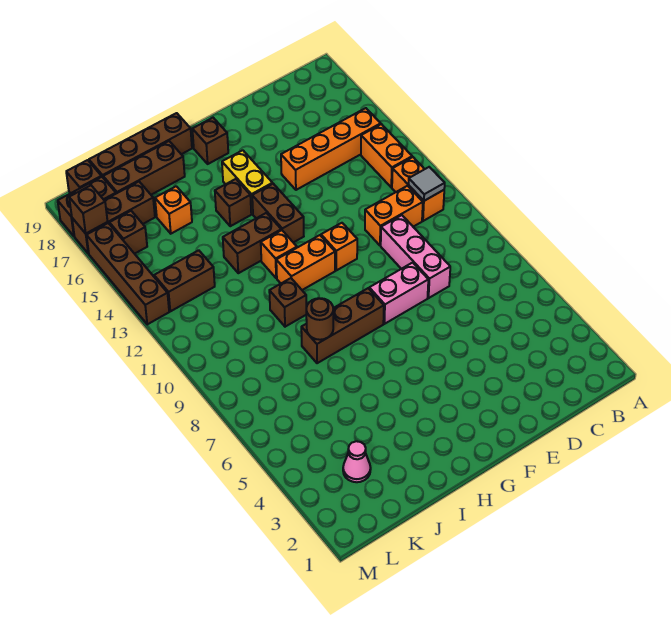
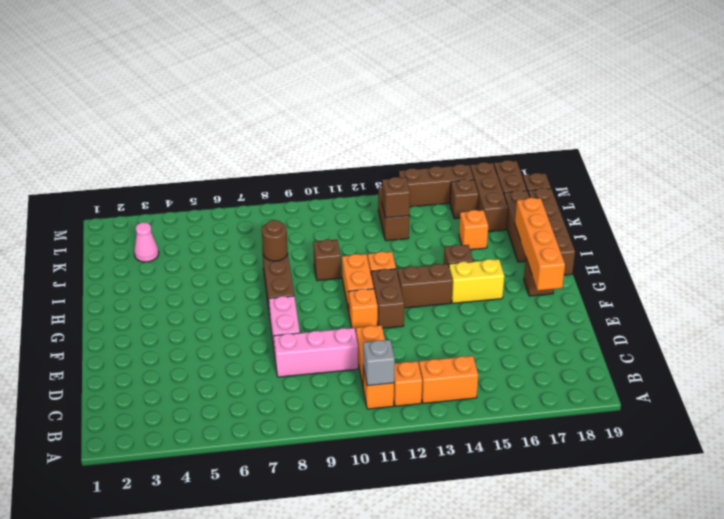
grey 1x1 tile [409,167,445,201] -> grey 1x1 brick [363,340,395,386]
orange 1x4 brick [281,108,381,190] -> orange 1x4 brick moved to [515,198,565,290]
brown 1x2 brick [223,213,281,273] -> brown 1x2 brick moved to [371,269,404,328]
brown 1x4 brick [87,223,169,324] -> brown 1x3 brick [399,164,474,207]
brown 1x1 brick [69,185,108,233] -> brown 1x1 brick moved to [382,177,410,218]

